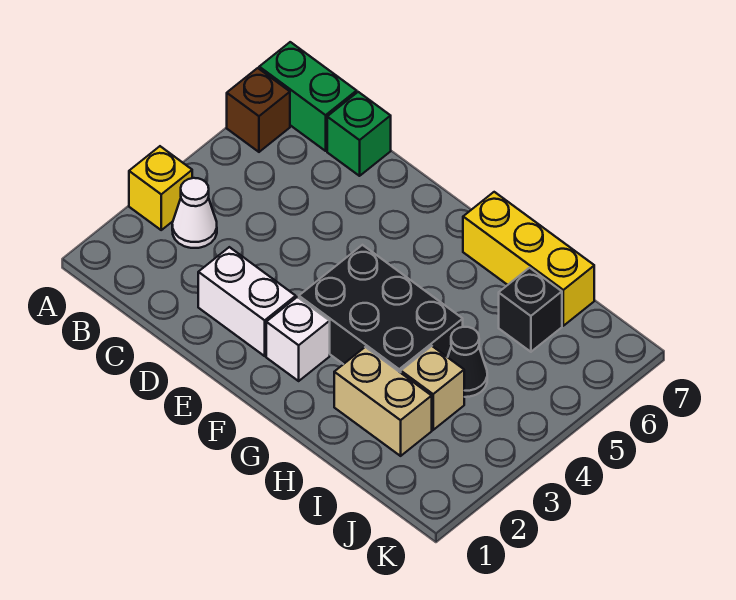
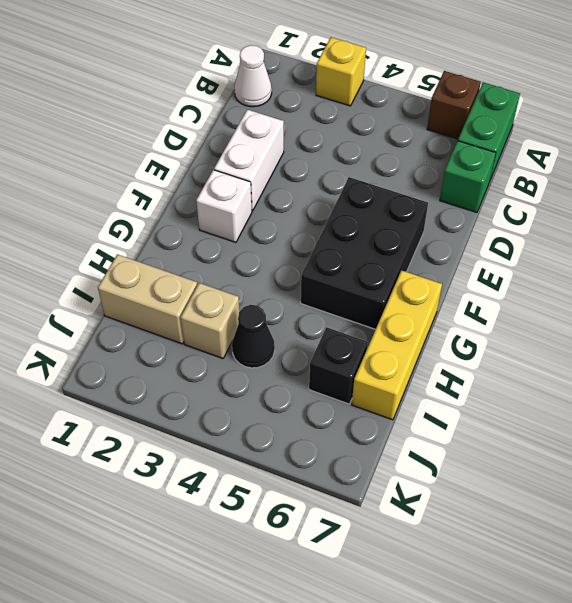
white 1x1 cone [172,178,217,248] -> white 1x1 cone moved to [234,45,272,107]
black 2x3 brick [299,245,463,373] -> black 2x3 brick moved to [301,177,428,329]
tan 1x2 brick [334,347,432,456] -> tan 1x2 brick turned to [98,254,197,344]

